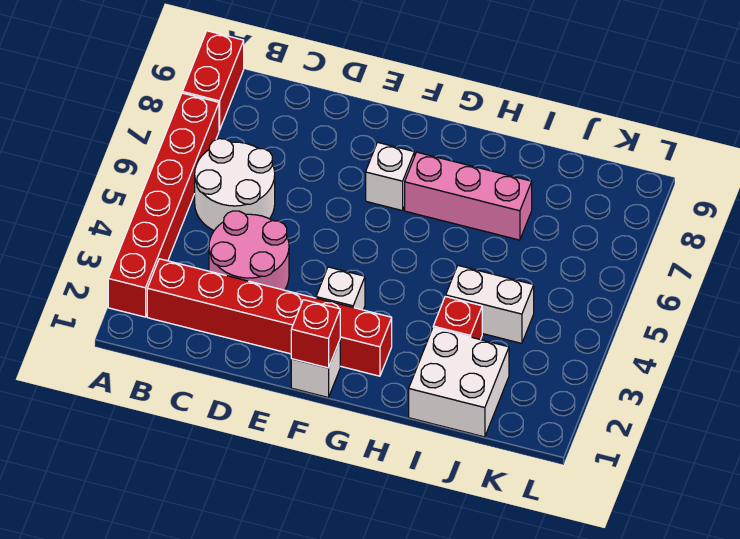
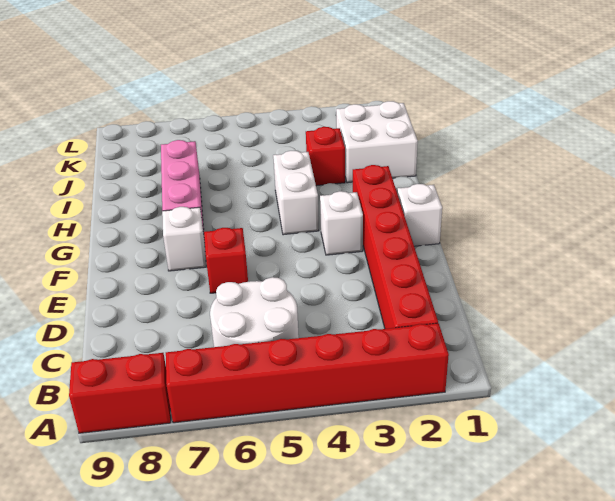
pink 2x2 round brick [209,211,289,290] -> none
red 1x1 brick [291,300,340,368] -> red 1x1 brick moved to [204,228,248,293]
white 1x2 brick [446,266,534,343] -> white 1x2 brick moved to [273,151,319,235]

